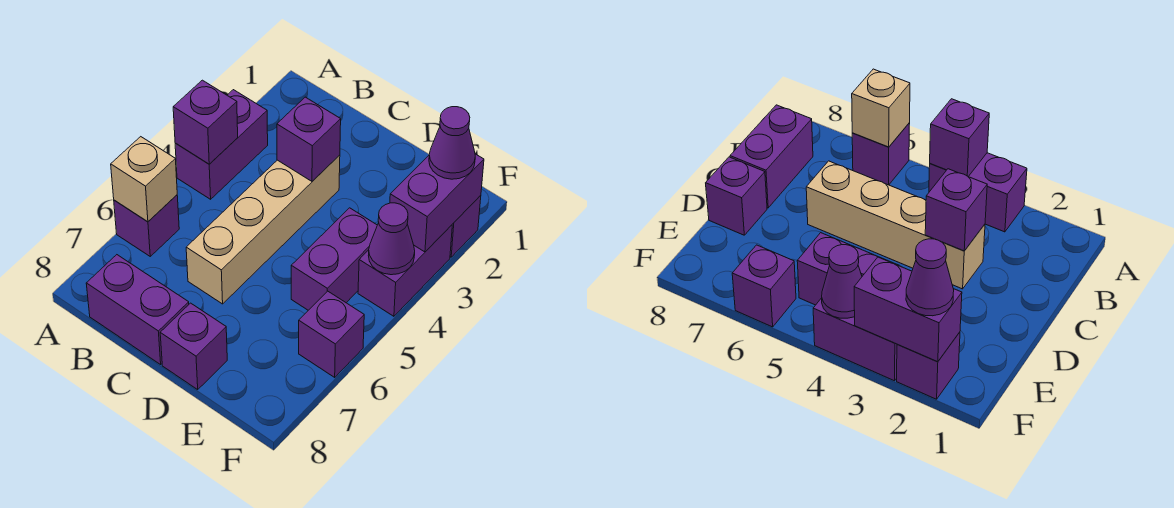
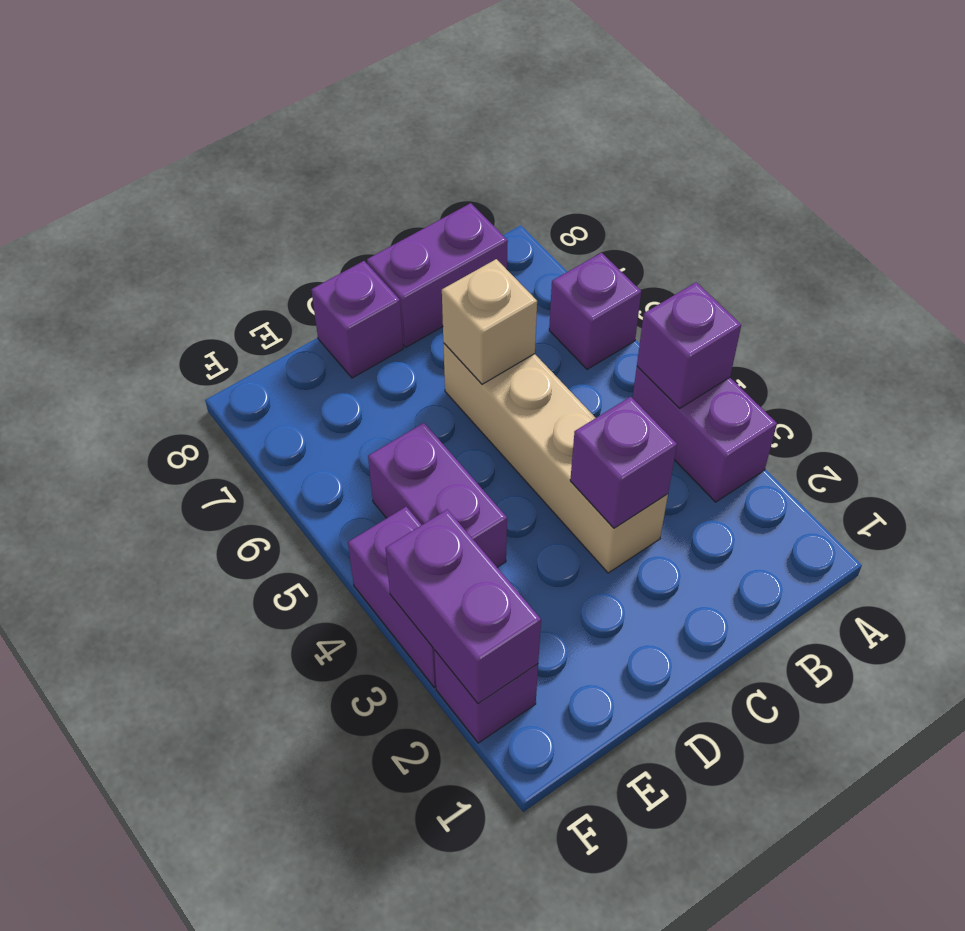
tan 1x1 brick [111,137,177,222] -> tan 1x1 brick moved to [442,259,537,384]
purple 1x1 cone [429,107,475,179] -> none
purple 1x1 cone [368,203,415,275] -> none
purple 1x1 brick [299,291,364,377] -> none

